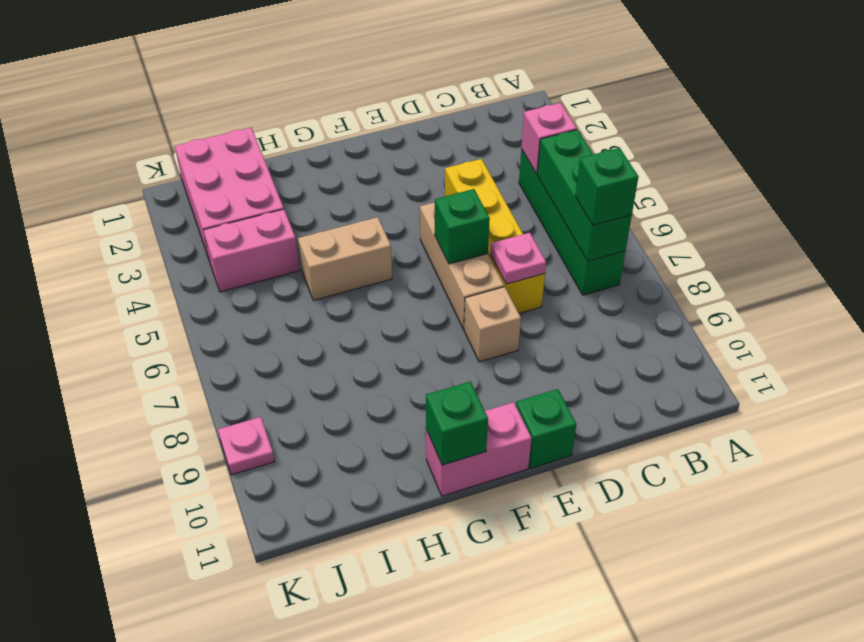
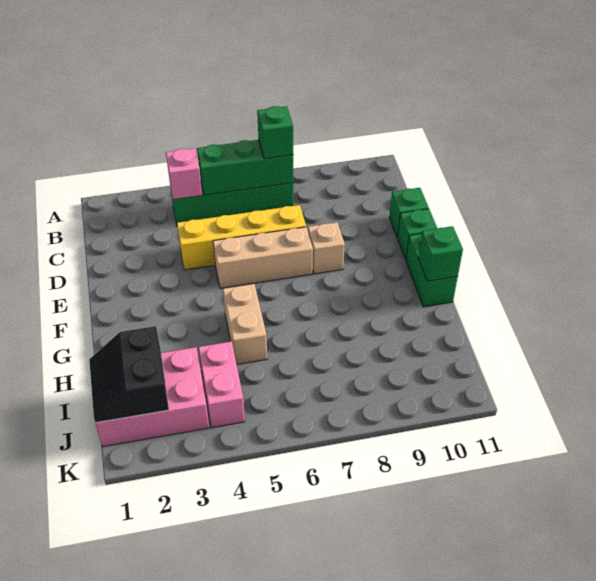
pink 1x1 plate [491,233,546,284] -> none
green 1x1 brick [435,189,490,264] -> green 1x1 brick moved to [389,188,429,238]
pink 1x2 brick [426,402,532,496] -> green 1x2 brick [406,233,458,307]
none -> black 2x2 slope [89,326,169,423]
pink 1x1 plate [218,417,275,475] -> none

